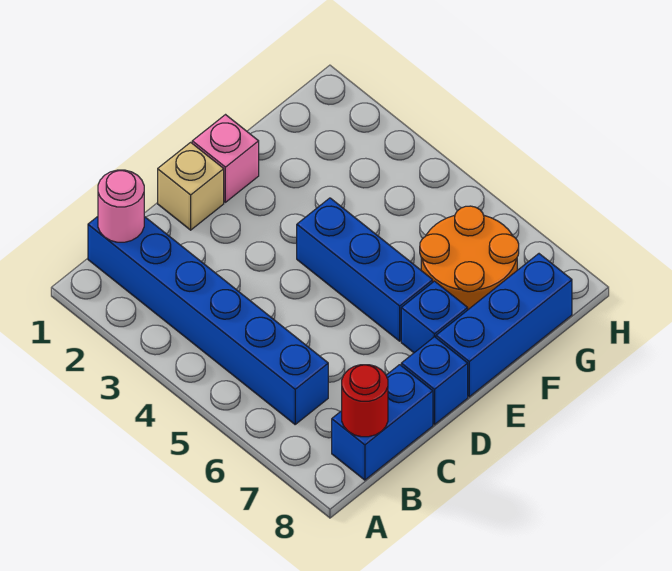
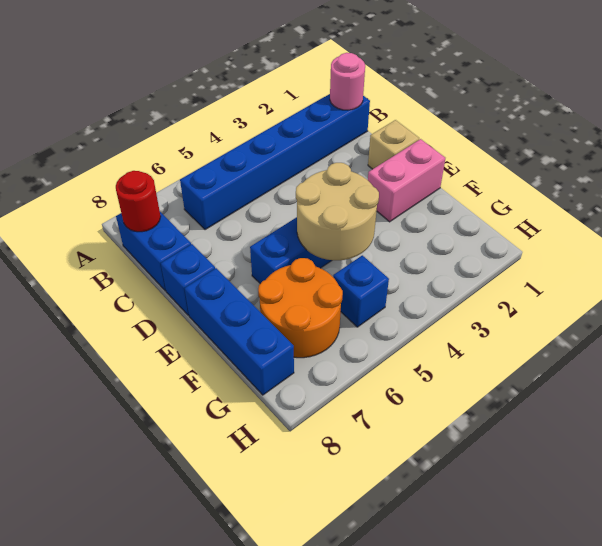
pink 1x1 brick [192,115,259,202] -> pink 1x2 brick [368,139,445,222]
none -> tan 2x2 round brick [296,163,379,260]
blue 1x1 brick [401,281,468,353] -> blue 1x1 brick moved to [333,255,389,327]

